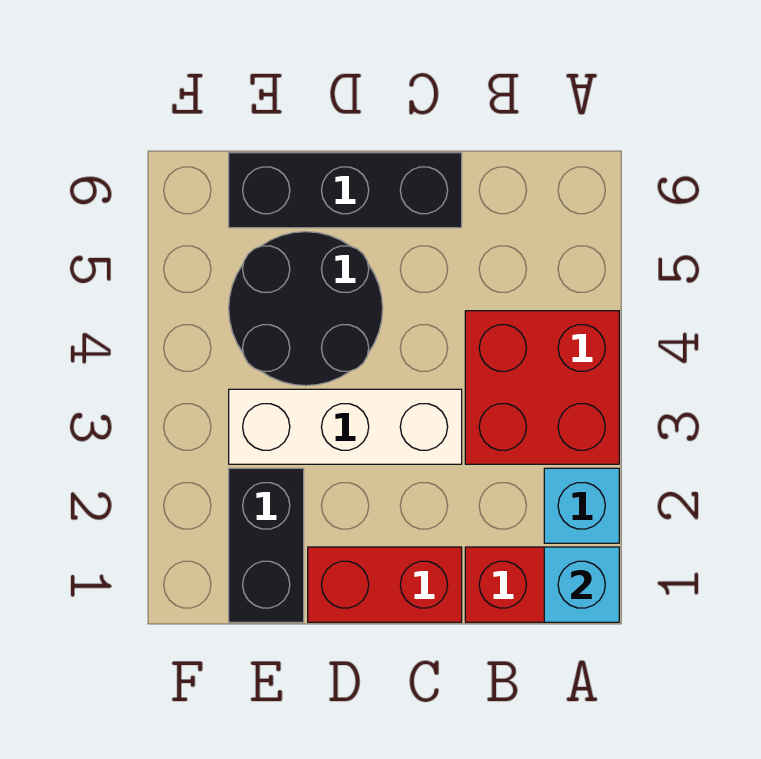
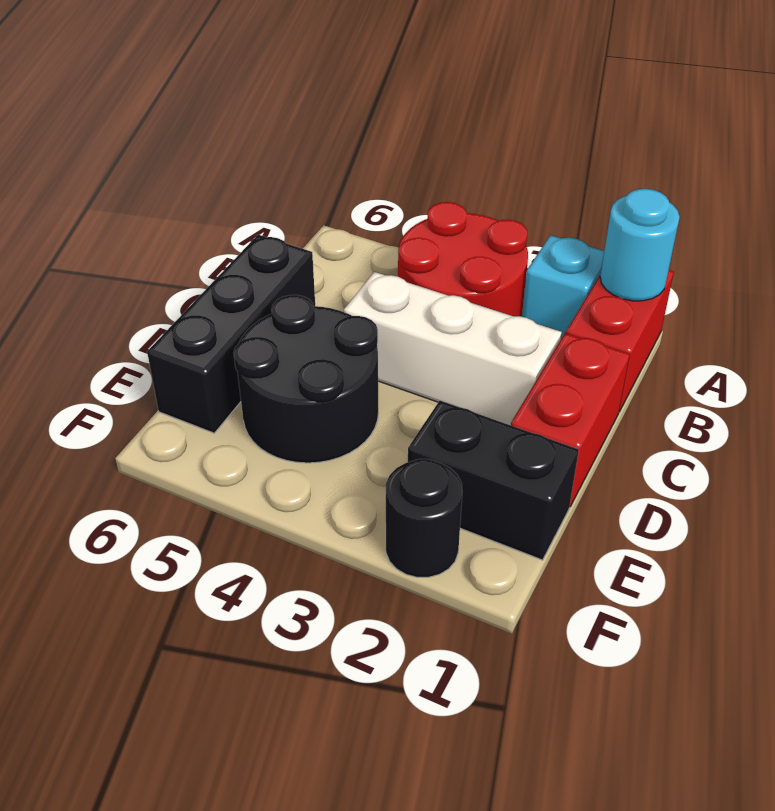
cyan 1x1 brick [544,547,619,622] -> cyan 1x1 round brick [600,189,680,301]
red 2x2 brick [465,311,619,464] -> red 2x2 round brick [398,202,528,317]
white 1x3 brick [229,389,462,464] -> white 1x3 brick turned to [344,272,562,425]
none -> black 1x1 round brick [386,459,462,577]

